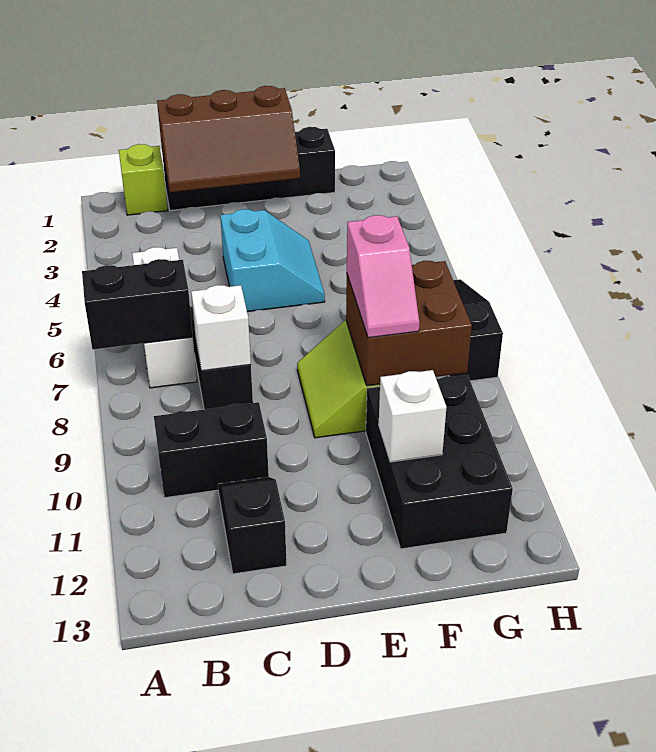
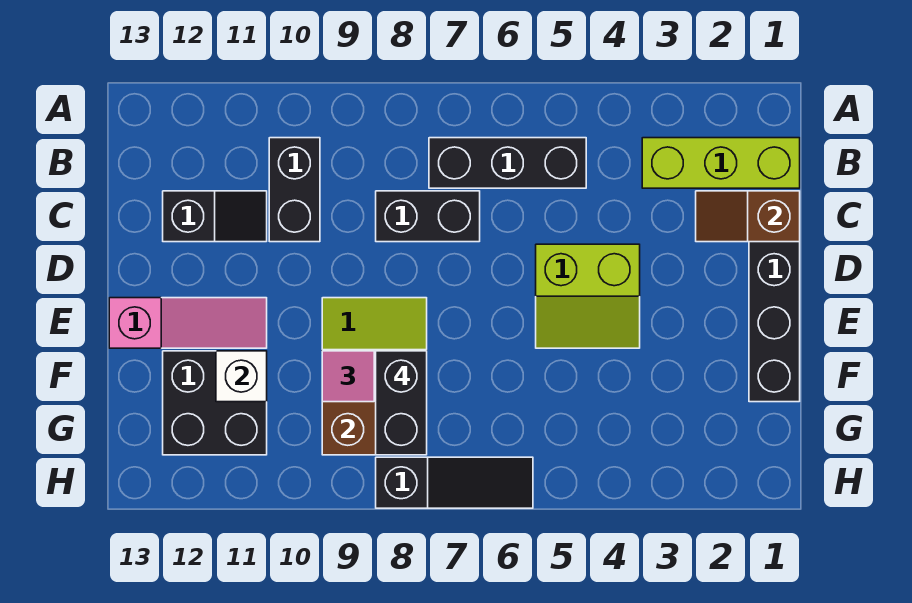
black 1x2 brick [82,259,193,349] -> black 1x2 brick moved to [376,351,427,455]
lime 1x1 brick [119,144,168,215] -> lime 1x3 brick [642,138,800,188]
white 1x3 brick [132,247,197,388] -> black 1x3 brick [429,138,586,188]
brown 2x3 slope [157,86,300,192] -> brown 1x2 slope [696,191,800,242]
white 1x1 brick [191,285,251,371] -> none
cyan 2x2 slope [220,209,325,312] -> lime 2x2 slope [536,244,640,348]
none -> pink 1x3 slope [109,298,267,348]
black 2x3 brick [366,375,513,549] -> black 2x2 brick [163,351,267,455]

